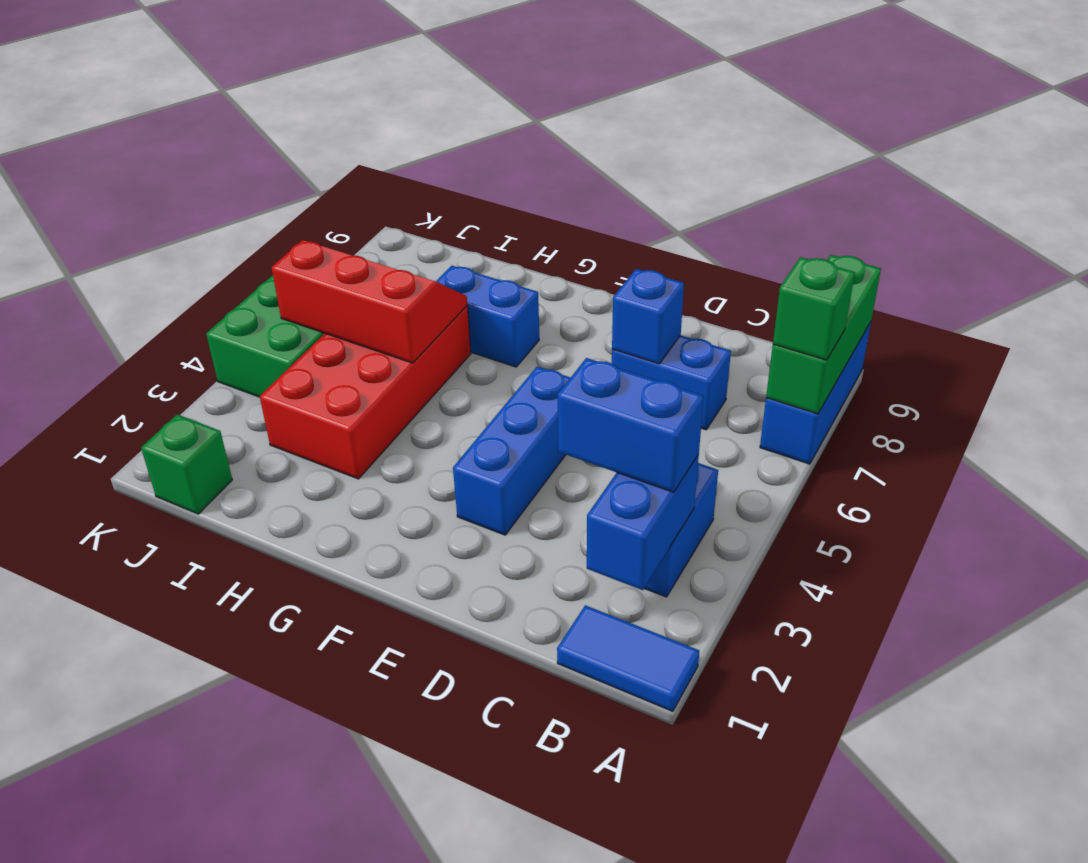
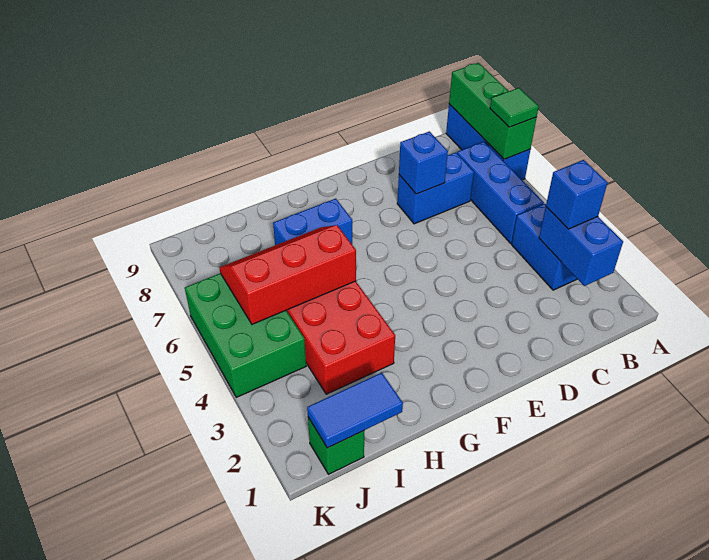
blue 1x2 tile [557,605,699,711] -> blue 1x2 tile moved to [307,373,403,448]
green 1x1 brick [773,257,855,360] -> green 1x1 tile [490,88,539,127]
blue 1x2 brick [558,358,704,492] -> blue 1x1 brick [546,160,608,229]
blue 1x3 brick [453,367,571,535] -> blue 1x3 brick moved to [457,142,544,243]

